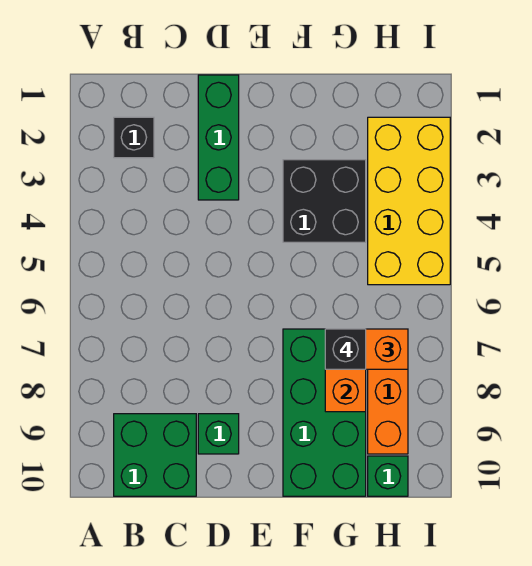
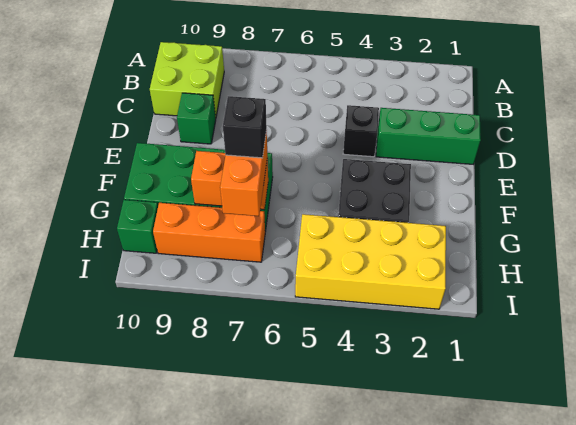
black 1x1 brick [114,117,154,158] -> black 1x1 brick moved to [343,105,379,157]
green 2x2 brick [114,414,196,496] -> lime 2x2 brick [150,42,224,118]

